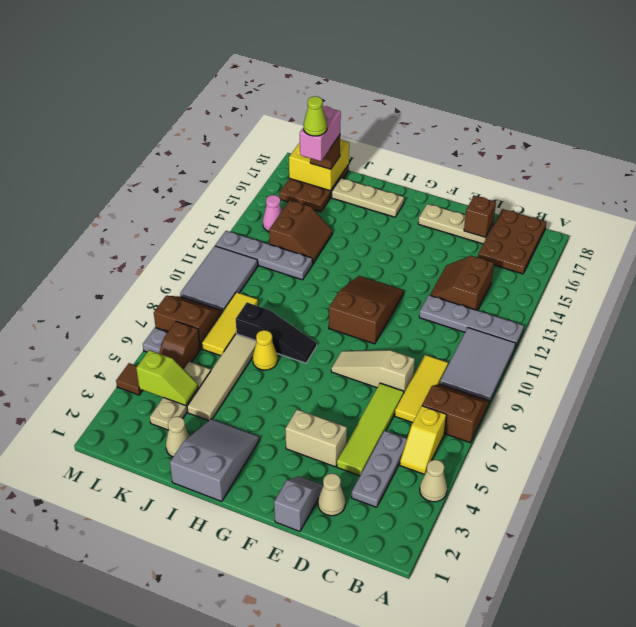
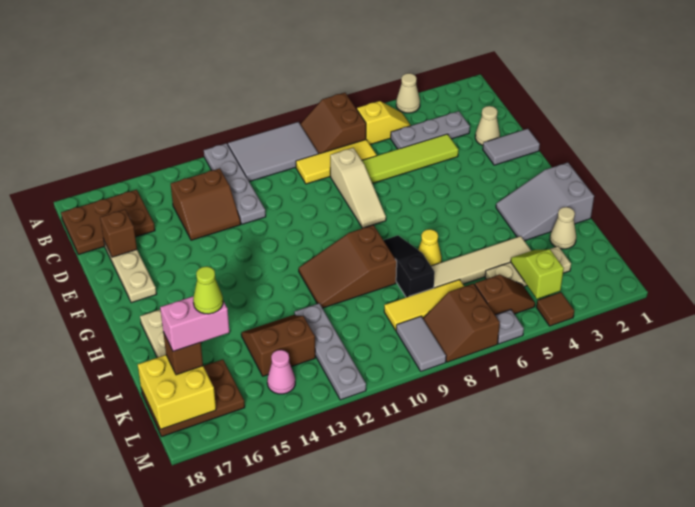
grey 1x2 slope [274,476,323,531] -> grey 1x2 tile [483,129,540,165]
tan 1x2 brick [285,409,347,467] -> none
brown 2x3 slope [329,276,404,344] -> brown 2x3 slope moved to [299,225,397,308]
grey 2x3 tile [180,246,258,311] -> grey 1x2 tile [396,316,446,371]

